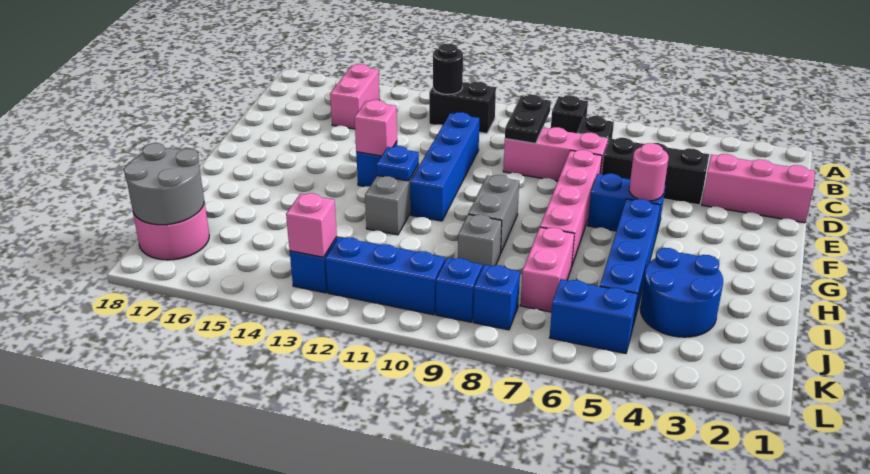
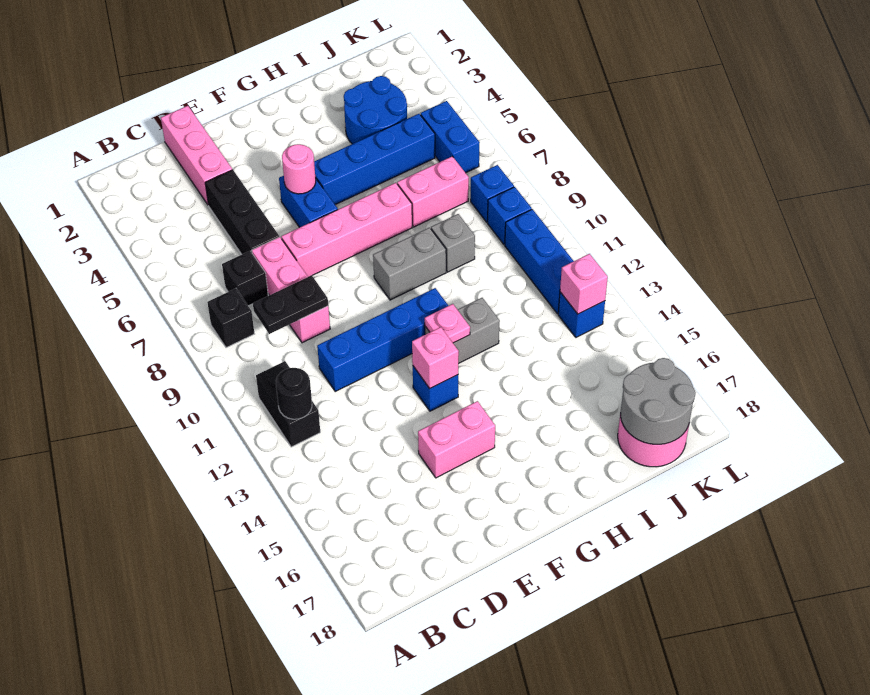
pink 1x2 brick [330,64,380,129] -> pink 1x2 brick moved to [418,401,495,478]
blue 1x1 plate [377,146,419,181] -> pink 1x1 plate [425,304,470,343]

